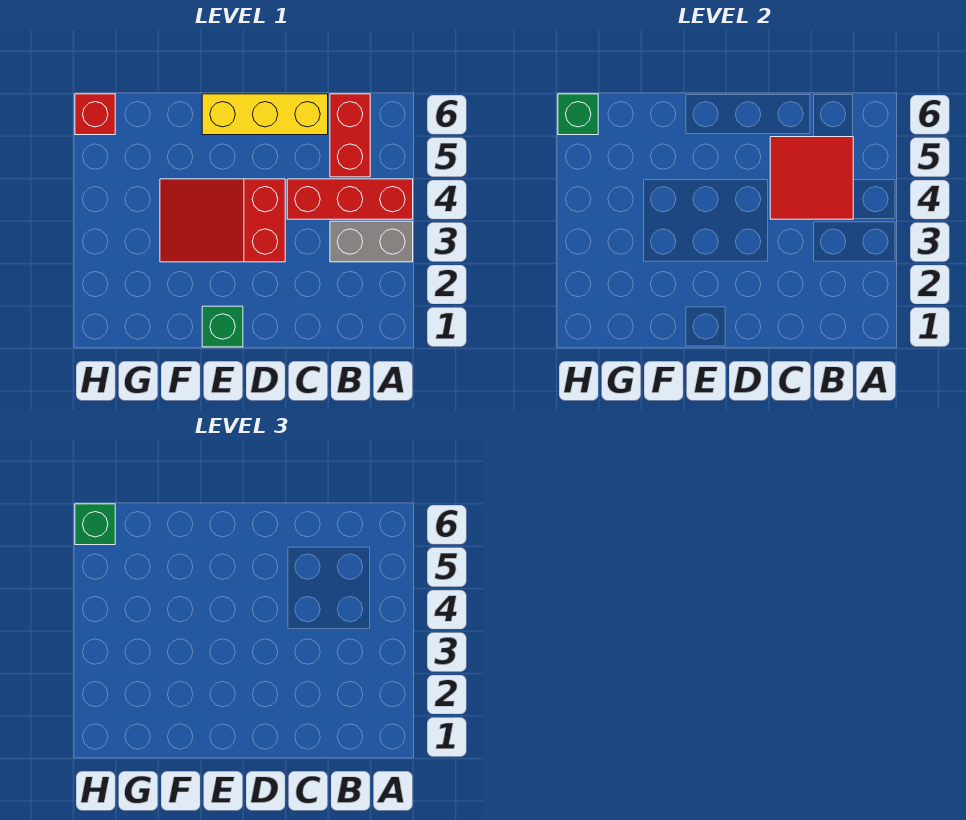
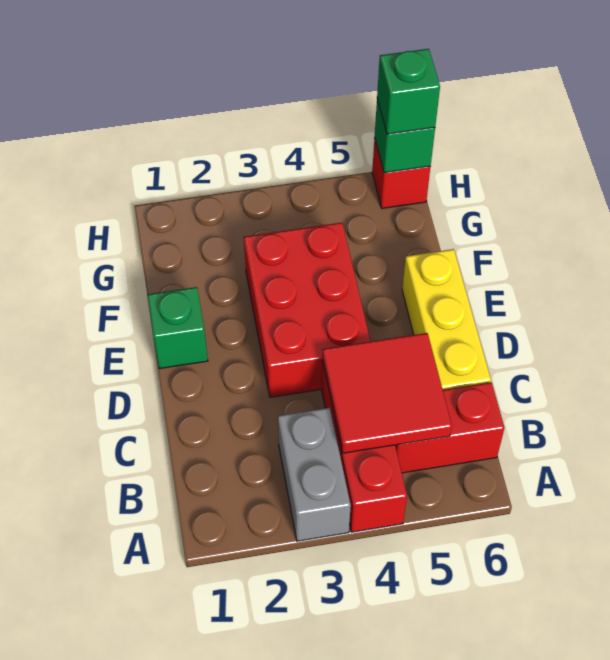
red 2x3 slope [160,179,285,262] -> red 2x3 brick [244,223,371,397]

